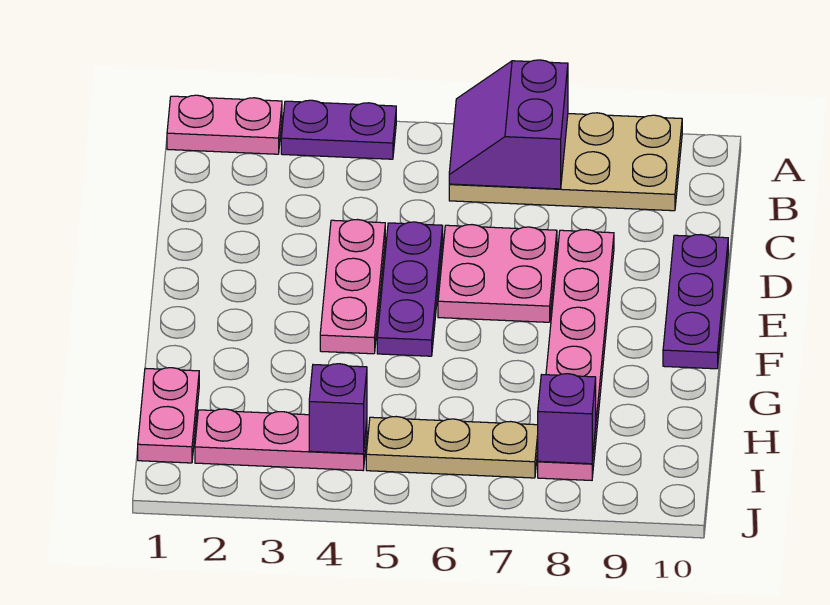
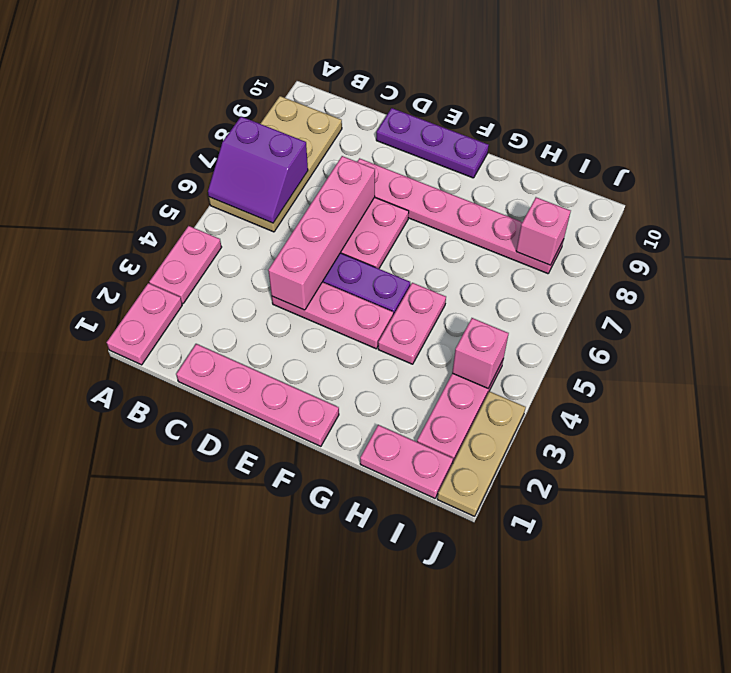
purple 1x2 plate [281,100,396,159] -> pink 1x2 plate [149,226,222,303]
none -> pink 1x4 plate [176,344,339,446]
none -> pink 1x4 brick [268,156,375,310]
none -> pink 1x2 plate [378,283,446,364]
purple 1x1 brick [309,364,367,454] -> pink 1x1 brick [452,318,509,388]
tan 1x3 plate [366,417,538,478] -> tan 1x3 plate moved to [437,391,526,516]
purple 1x1 brick [538,374,596,464] -> pink 1x1 brick [516,197,571,265]

